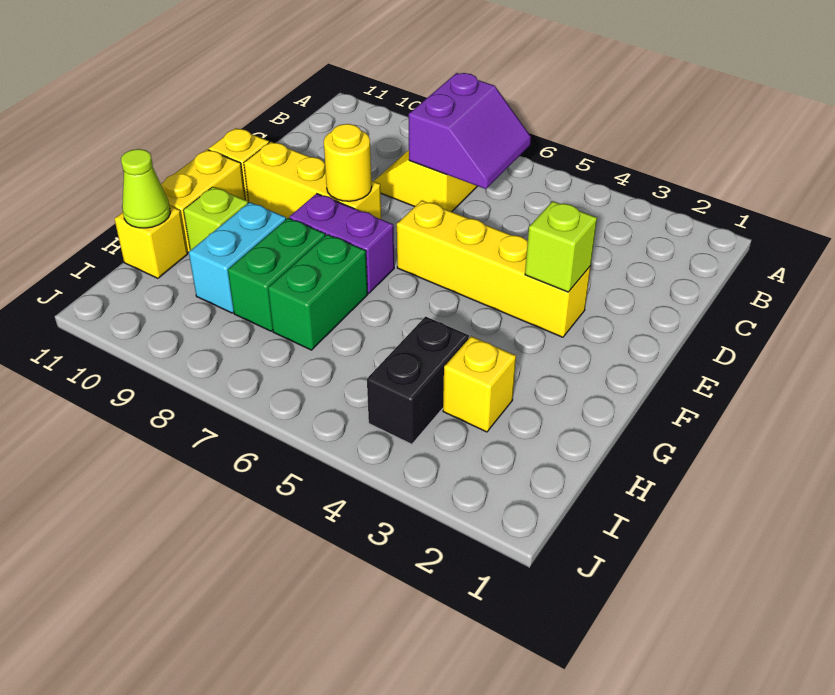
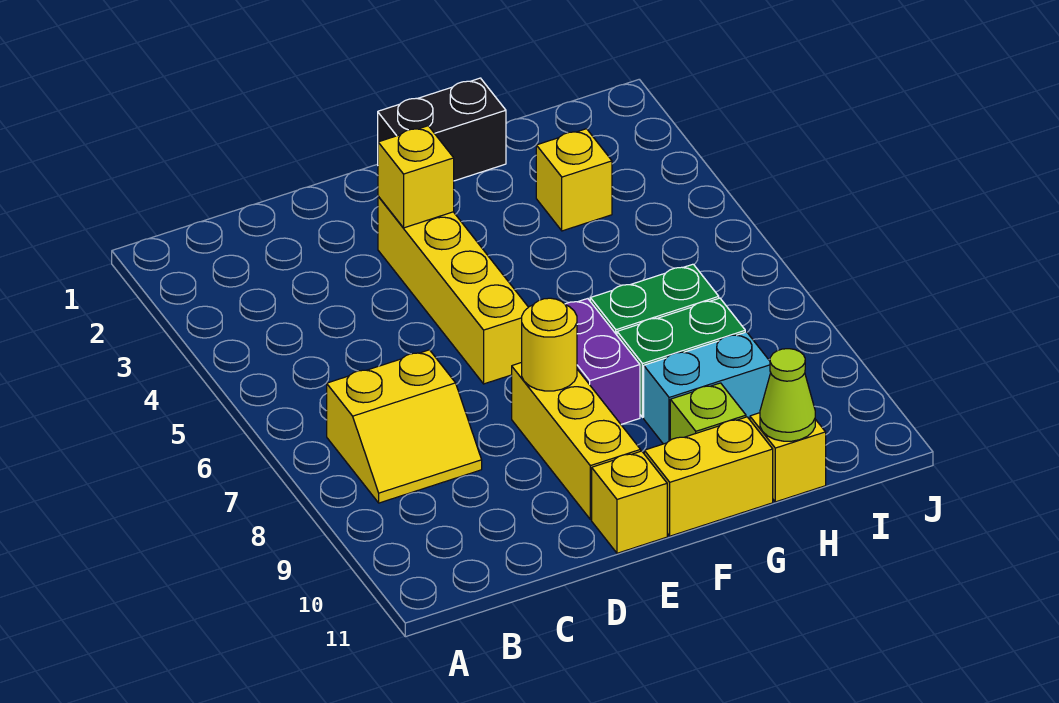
purple 2x2 slope [409,73,531,189] -> none
lime 1x1 brick [525,201,597,292] -> yellow 1x1 brick [378,126,454,228]
black 1x2 brick [367,316,469,444] -> black 1x2 brick moved to [378,78,506,181]

